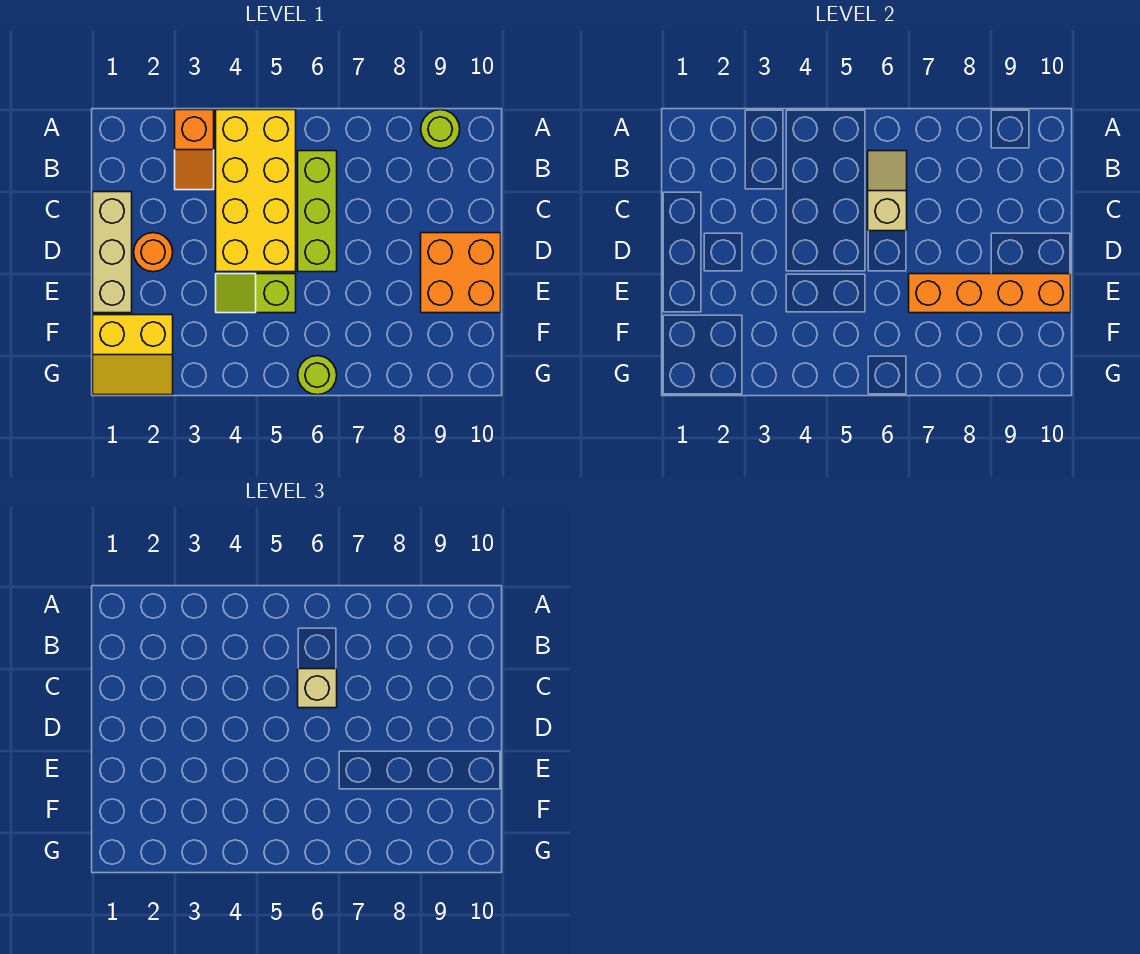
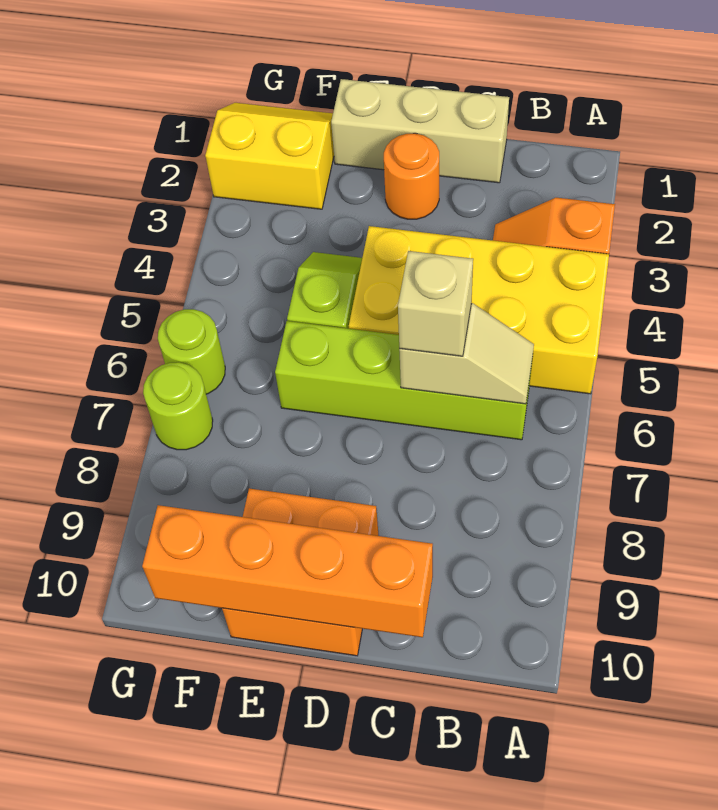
lime 1x1 round brick [421,110,460,149] -> lime 1x1 round brick moved to [143,362,213,450]
lime 1x3 brick [298,151,337,272] -> lime 1x4 brick [275,321,533,440]
orange 1x4 brick [909,274,1071,313] -> orange 1x4 brick turned to [142,505,433,637]
yellow 2x2 slope [93,315,173,395] -> yellow 2x2 slope turned to [205,103,334,209]

